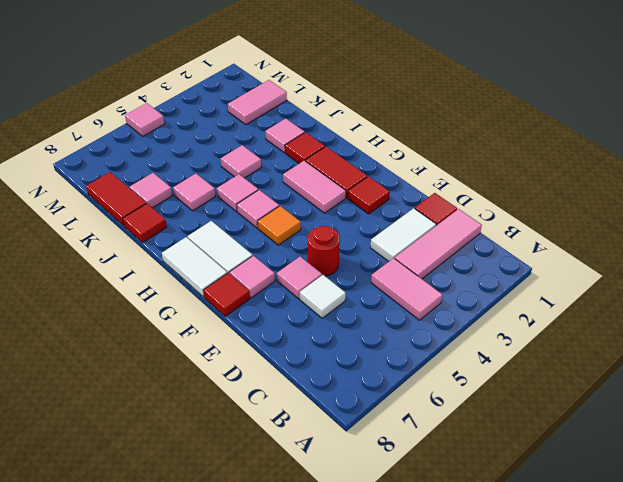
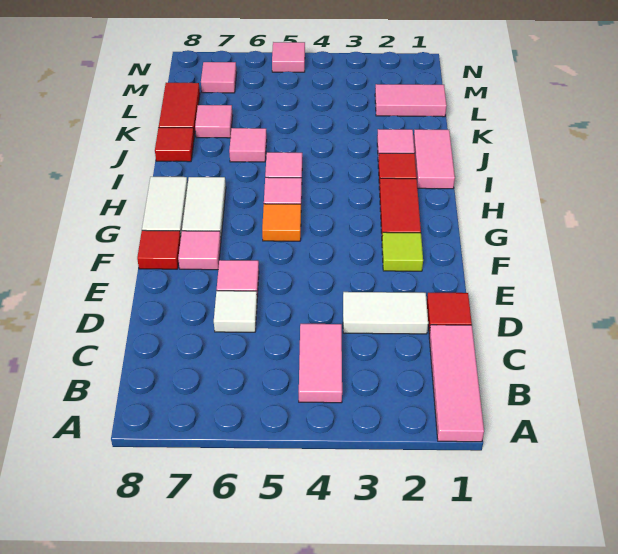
pink 1x3 tile [395,209,482,279] -> pink 1x3 tile turned to [429,325,484,442]
red 1x1 round brick [308,226,340,276] -> none
red 1x1 tile [348,177,390,214] -> lime 1x1 tile [382,232,423,271]
pink 1x2 tile [283,161,346,213] -> pink 1x2 tile moved to [414,129,455,189]
pink 1x1 tile [221,145,261,178] -> pink 1x1 tile moved to [201,62,237,93]

